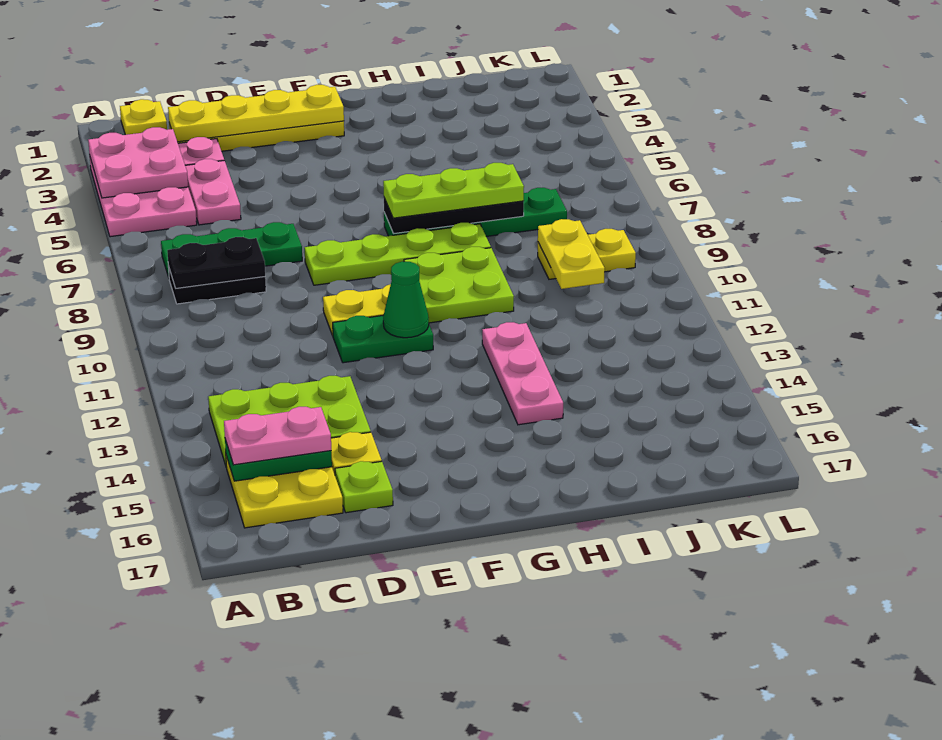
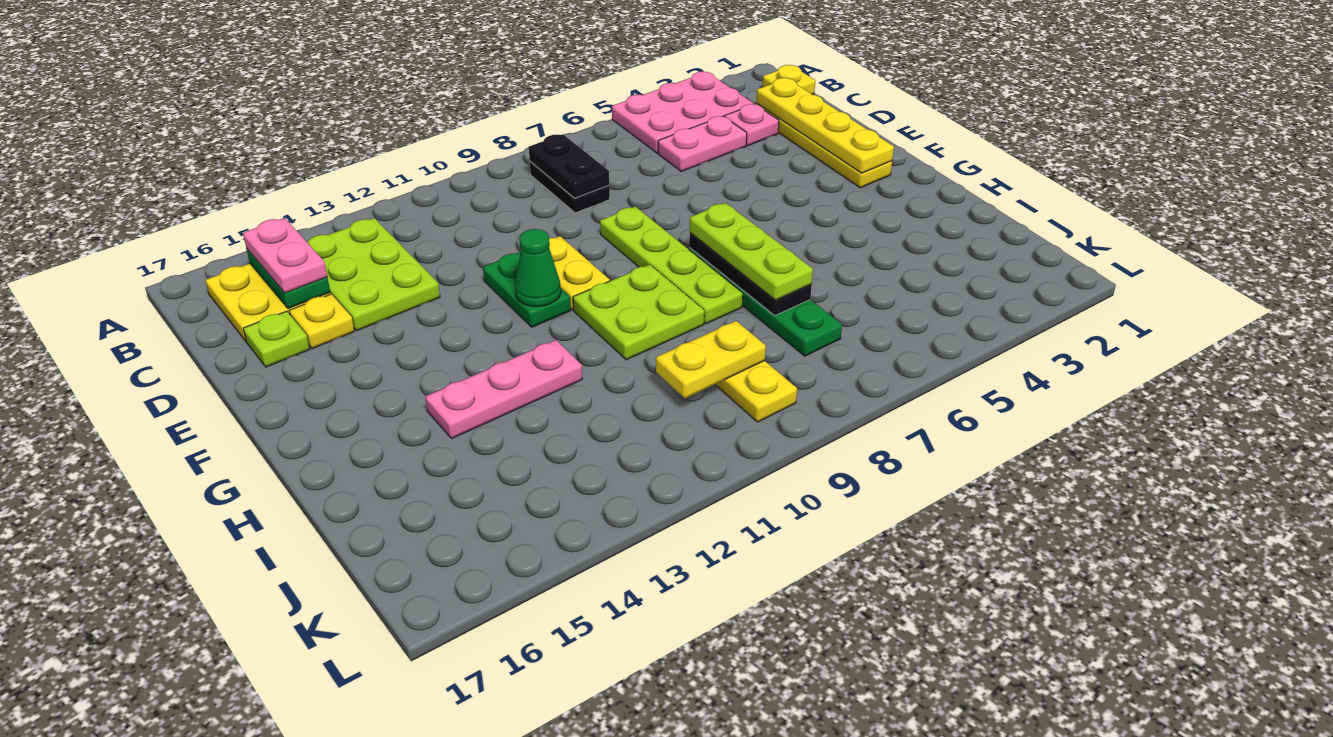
pink 2x2 plate [88,127,188,198] -> none
green 1x3 plate [161,222,302,277] -> none

